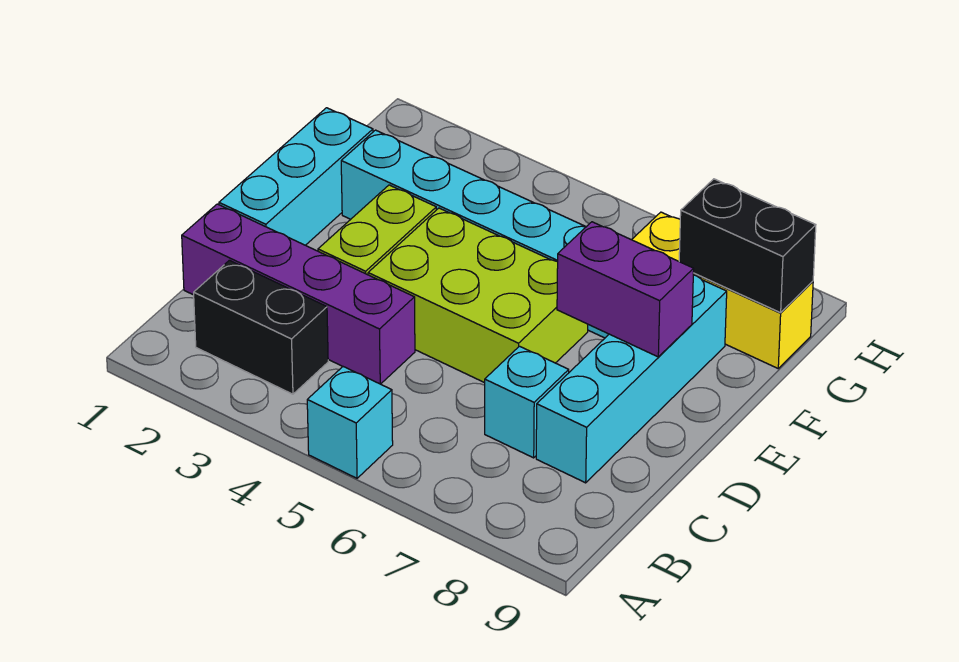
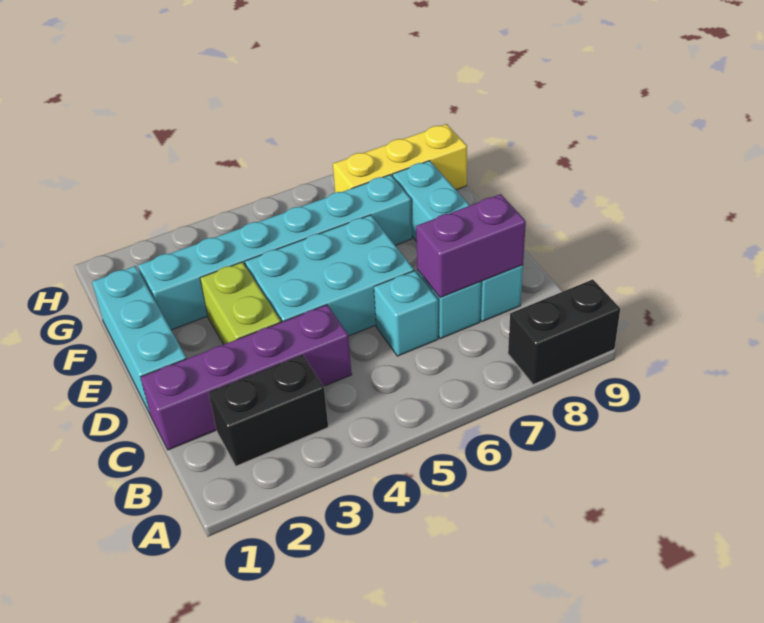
cyan 1x1 brick [307,367,393,478] -> cyan 1x1 brick moved to [374,271,438,356]
lime 2x3 brick [368,208,588,383] -> cyan 2x3 brick [245,215,414,336]
purple 1x2 brick [557,222,694,357] -> purple 1x2 brick moved to [416,194,526,298]
black 1x2 brick [679,179,816,313] -> black 1x2 brick moved to [508,279,620,384]

